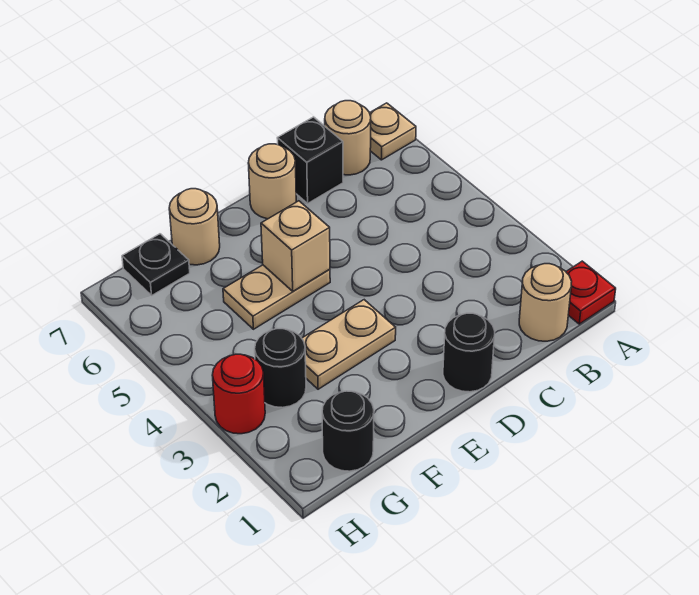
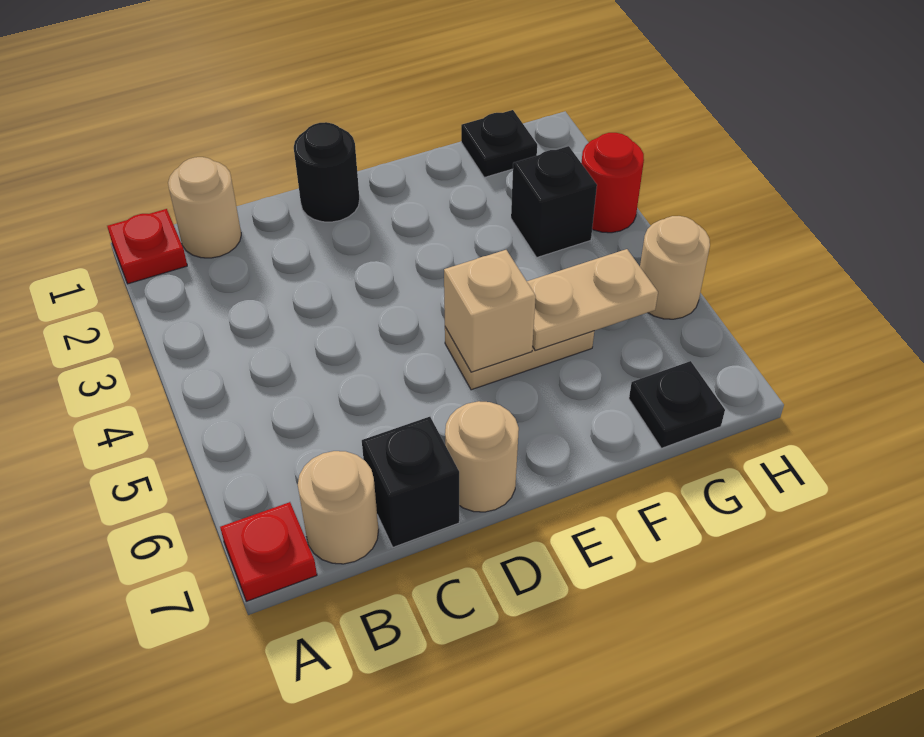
tan 1x1 plate [370,103,416,160] -> red 1x1 plate [220,502,317,601]
tan 1x2 plate [302,300,396,389] -> tan 1x2 plate moved to [527,249,658,351]
tan 1x1 round brick [169,189,220,265] -> tan 1x1 round brick moved to [640,216,710,319]
black 1x1 round brick [322,391,374,471] -> black 1x1 plate [461,110,537,177]
black 1x1 round brick [255,329,306,408] -> black 1x1 brick [511,146,597,257]

